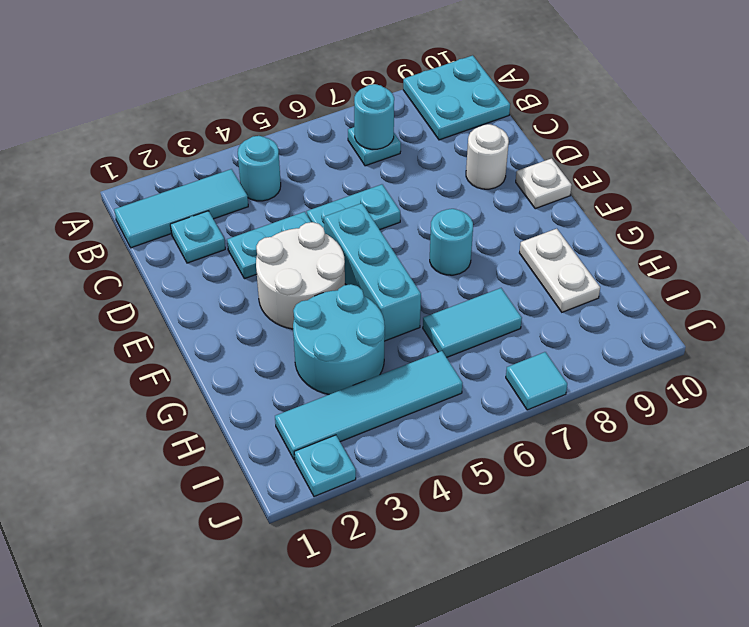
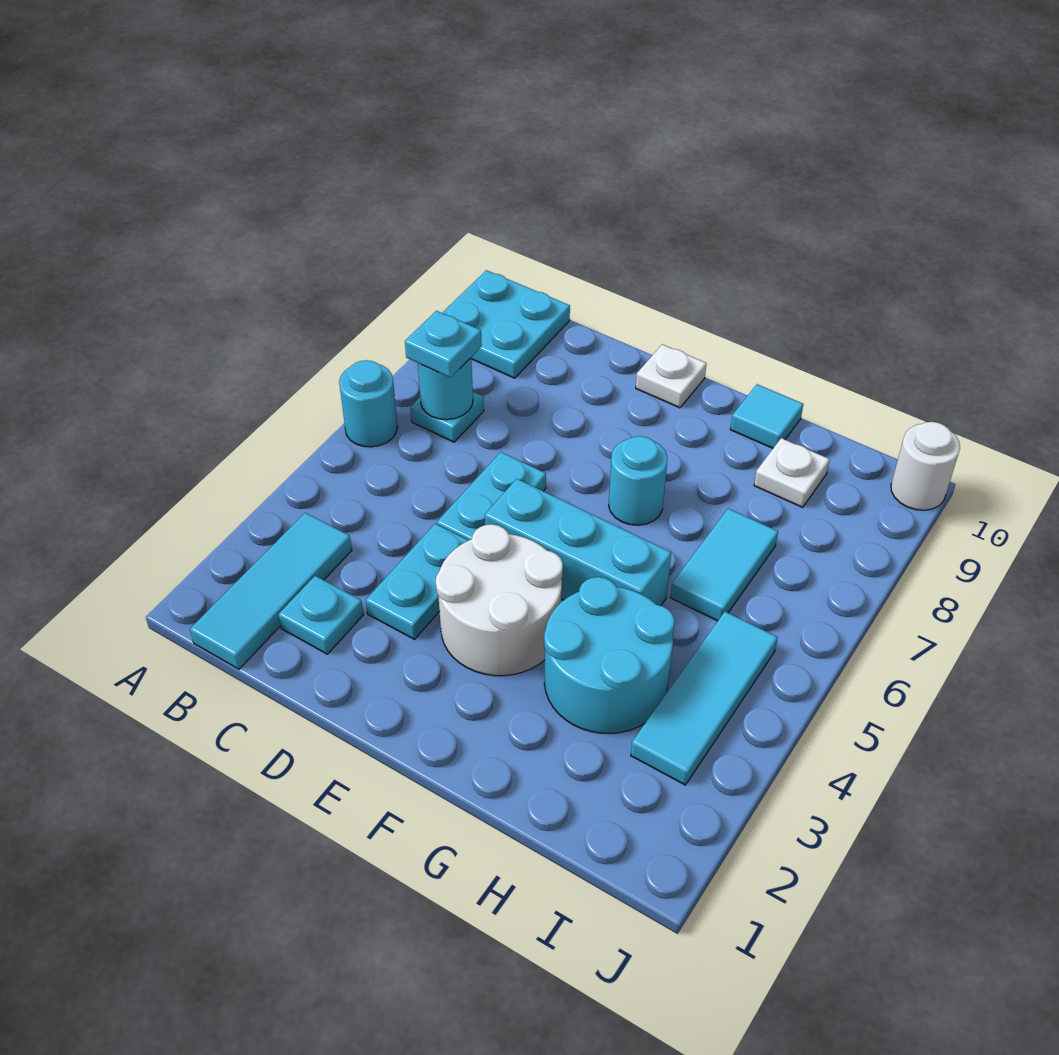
cyan 1x1 round brick [238,136,281,201] -> cyan 1x1 round brick moved to [339,360,398,447]
white 1x1 round brick [466,124,509,189] -> white 1x1 round brick moved to [891,422,960,510]
white 1x2 plate [520,229,600,312] -> white 1x1 plate [754,438,830,508]
cyan 1x4 tile [275,351,463,460] -> cyan 1x3 tile [631,612,778,785]
cyan 1x1 plate [294,435,356,497] -> cyan 1x1 plate moved to [405,311,482,378]
cyan 1x1 tile [506,352,567,410] -> cyan 1x1 tile moved to [730,384,803,448]

